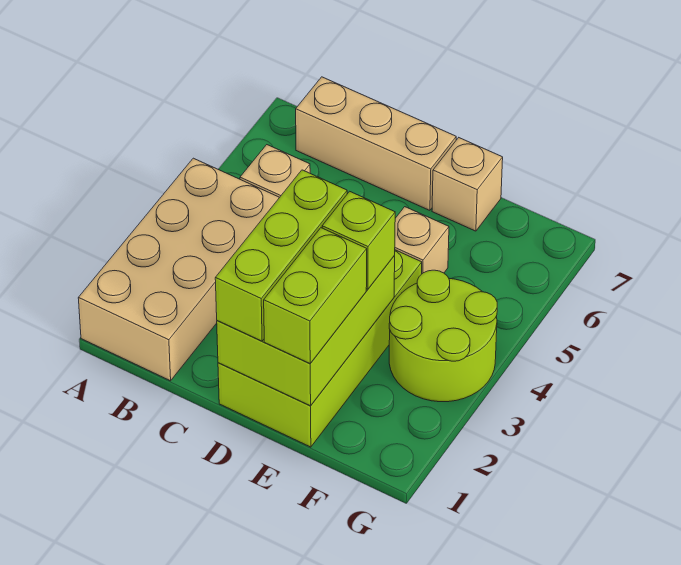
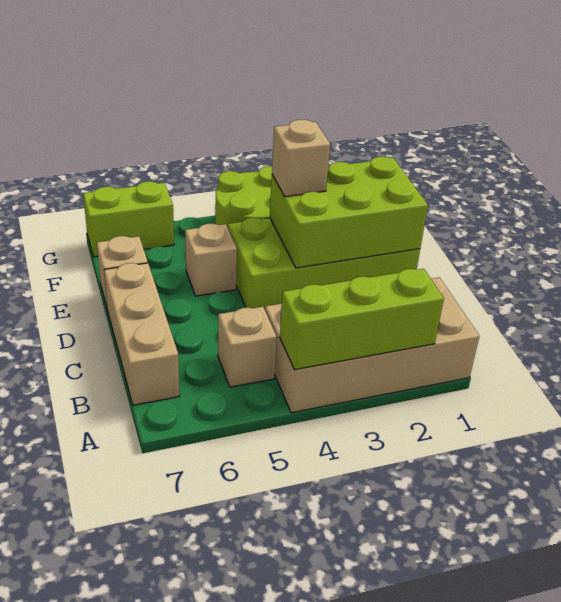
lime 1x3 brick [215,170,347,341] -> lime 1x3 brick moved to [280,269,444,370]
lime 1x2 brick [264,228,367,363] -> lime 1x2 brick moved to [83,181,174,257]
lime 1x1 brick [322,191,395,289] -> tan 1x1 brick [272,120,330,197]

